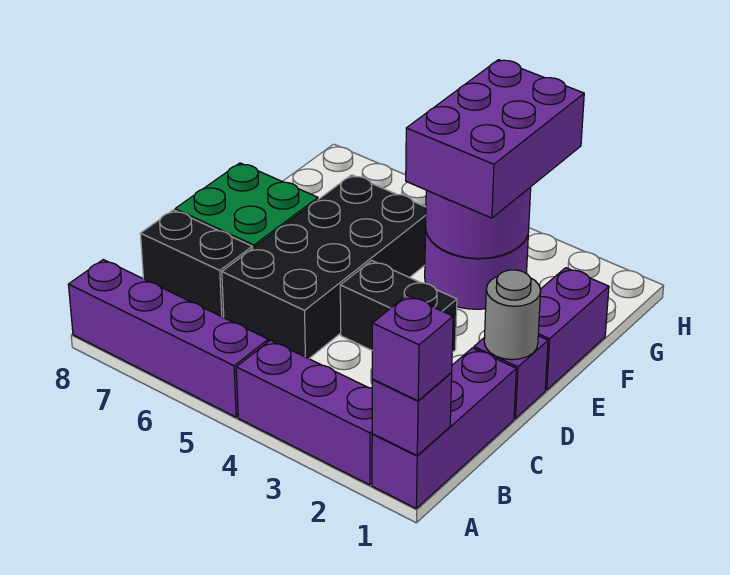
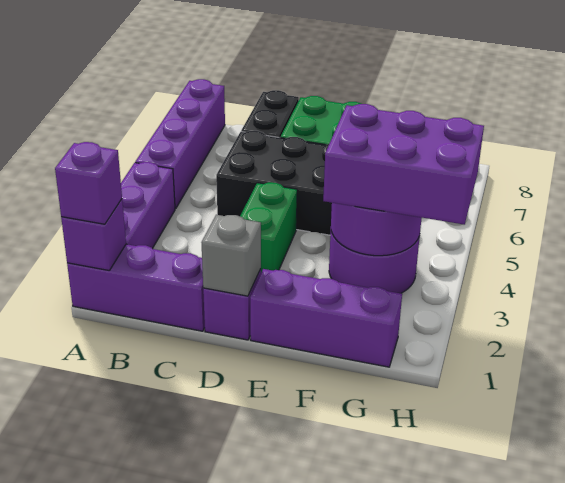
grey 1x1 round brick [484,270,541,360] -> grey 1x1 brick [201,215,261,296]
black 1x2 brick [340,261,457,352] -> green 1x2 brick [240,182,297,272]
purple 1x2 brick [538,268,609,390] -> purple 1x3 brick [250,269,402,367]

